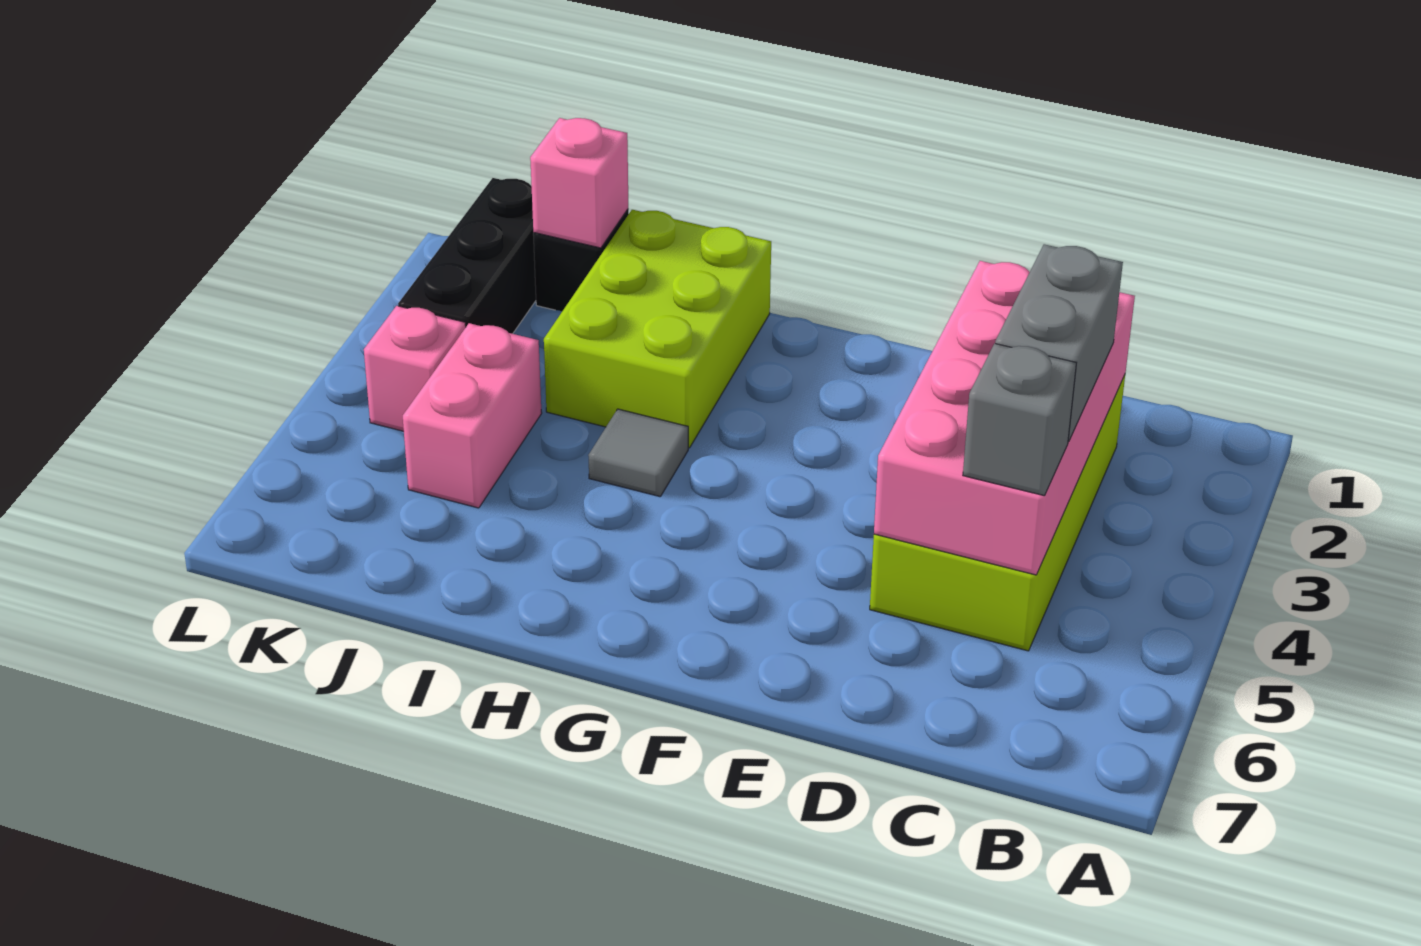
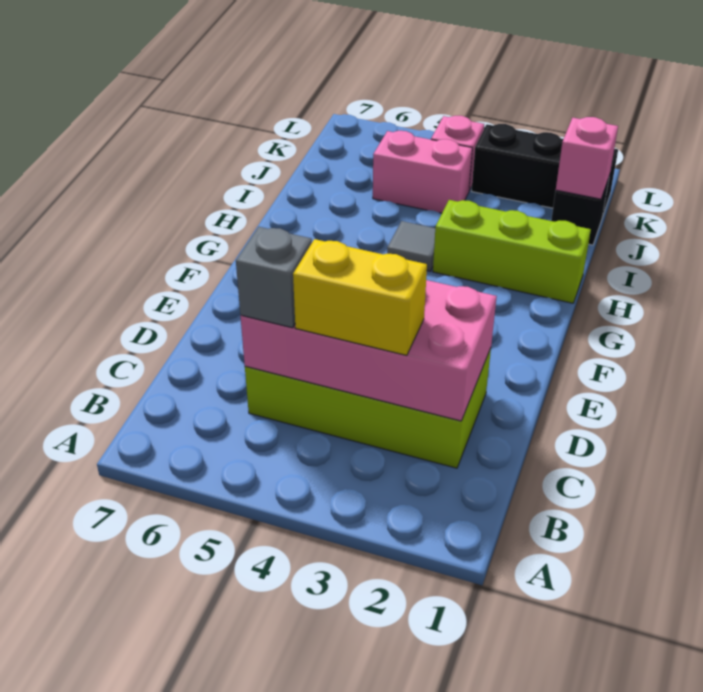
grey 1x2 brick [995,244,1123,442] -> yellow 1x2 brick [293,239,427,355]
lime 2x3 brick [544,210,771,448] -> lime 1x3 brick [433,200,591,303]

